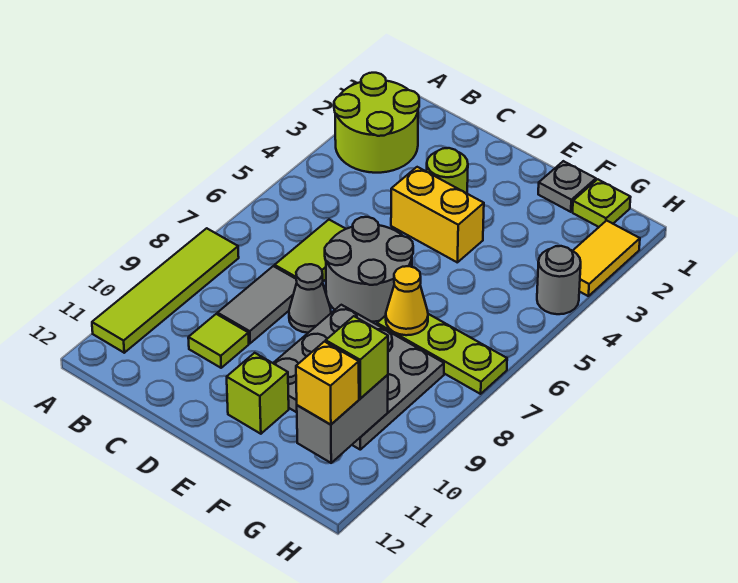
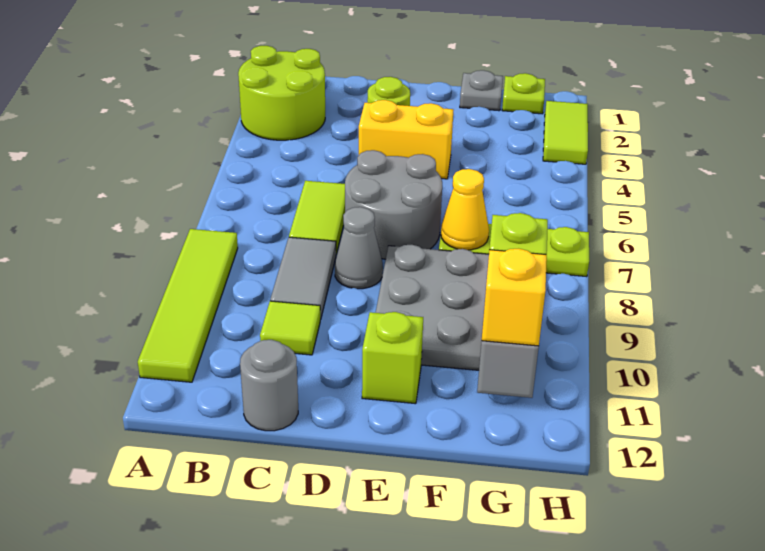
yellow 1x2 tile [573,220,640,296] -> lime 1x2 tile [543,101,588,164]
grey 1x1 round brick [537,246,581,314] -> grey 1x1 round brick moved to [240,340,298,431]

